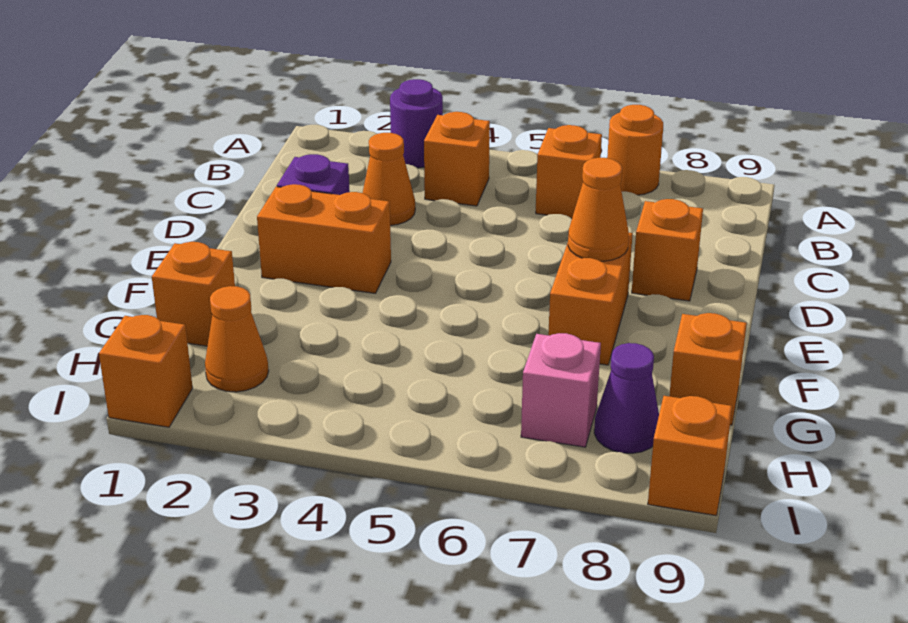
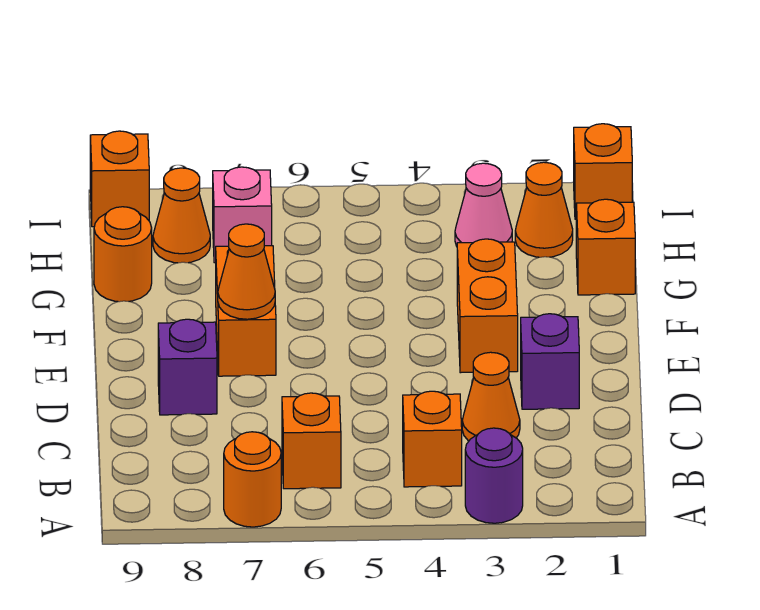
orange 1x1 brick [632,199,703,301] -> purple 1x1 brick [158,319,217,415]
orange 1x2 brick [257,184,391,293] -> orange 1x2 brick turned to [457,239,518,373]
orange 1x1 brick [669,313,747,425] -> orange 1x1 round brick [94,207,152,302]
none -> pink 1x1 cone [455,163,512,246]
purple 1x1 cone [594,343,659,453] -> orange 1x1 cone [153,168,210,263]

